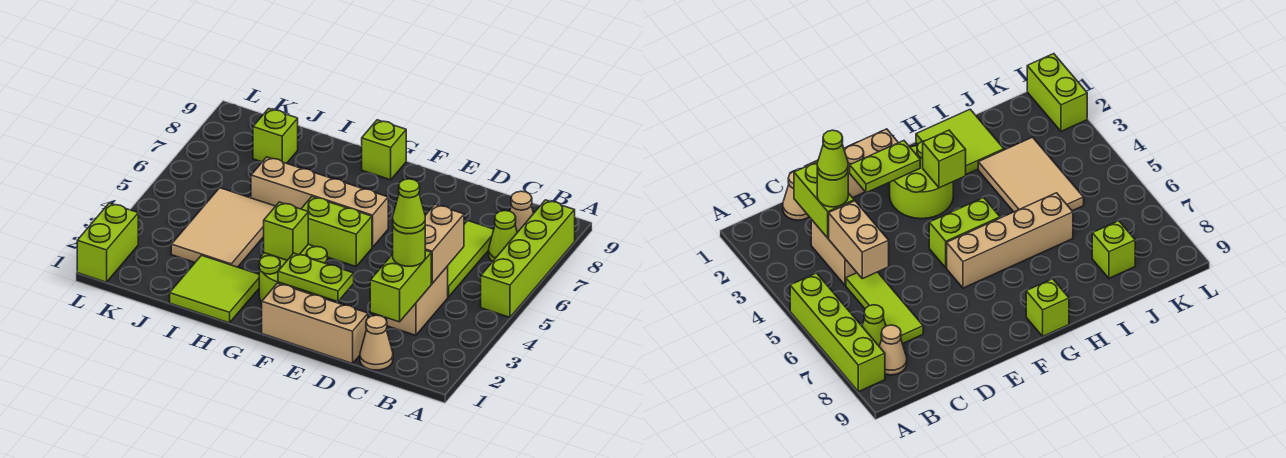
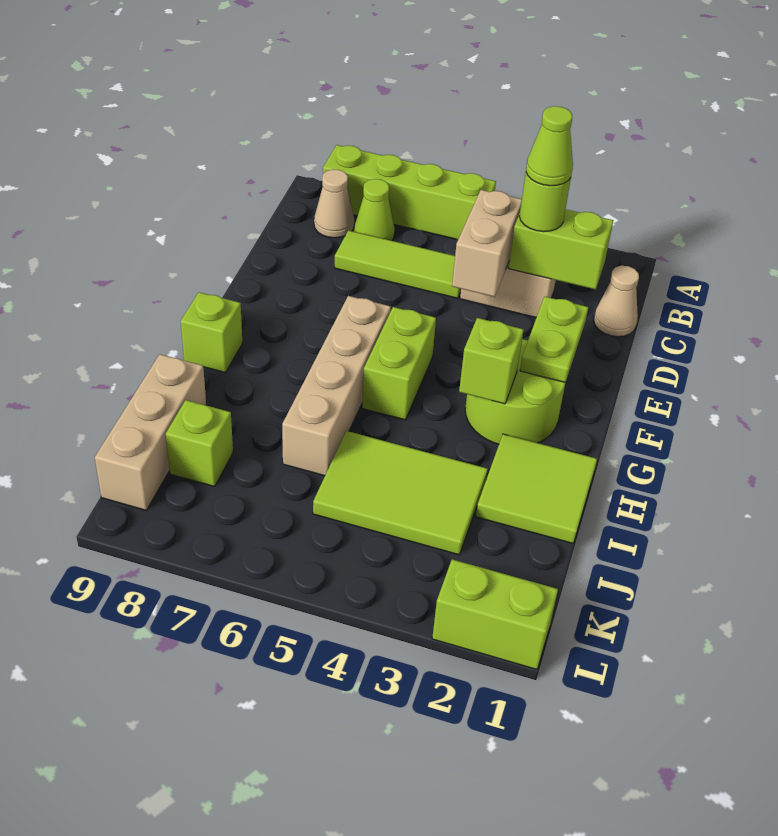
tan 1x2 brick [425,205,464,283] -> tan 1x2 brick turned to [452,190,522,297]
tan 1x3 brick [262,283,368,364] -> tan 1x3 brick moved to [95,354,206,510]
tan 2x3 tile [171,188,275,267] -> lime 2x3 tile [313,431,488,555]

